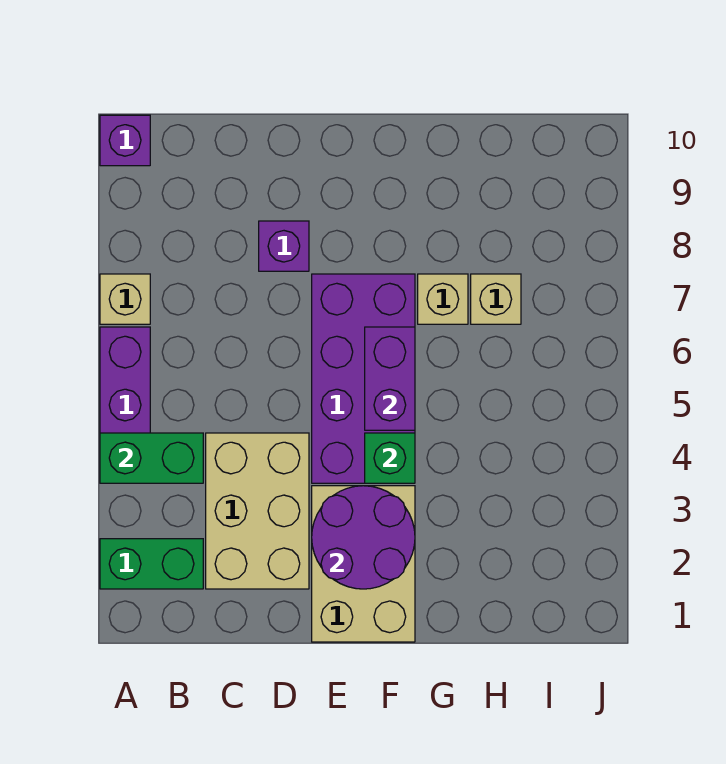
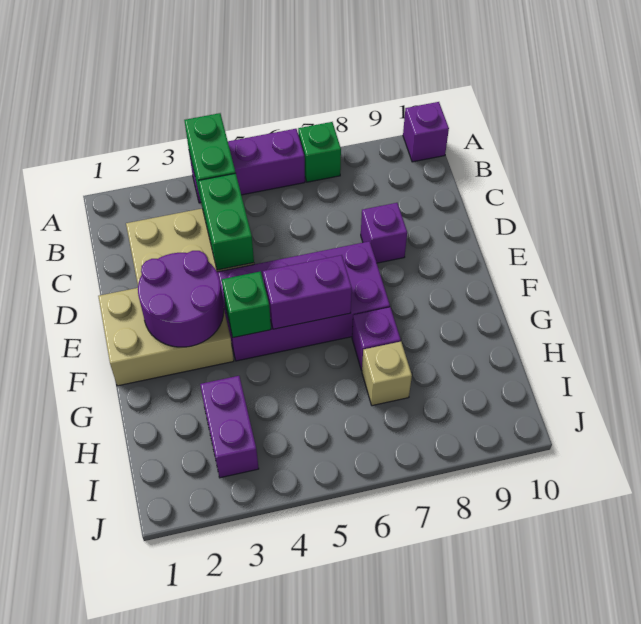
green 1x2 brick [100,539,203,589] -> green 1x2 brick moved to [199,173,254,270]
tan 1x1 brick [100,274,150,324] -> green 1x1 brick [298,122,341,182]
tan 1x1 brick [418,274,468,324] -> purple 1x1 brick [352,307,401,370]
none -> purple 1x2 brick [200,376,259,478]

